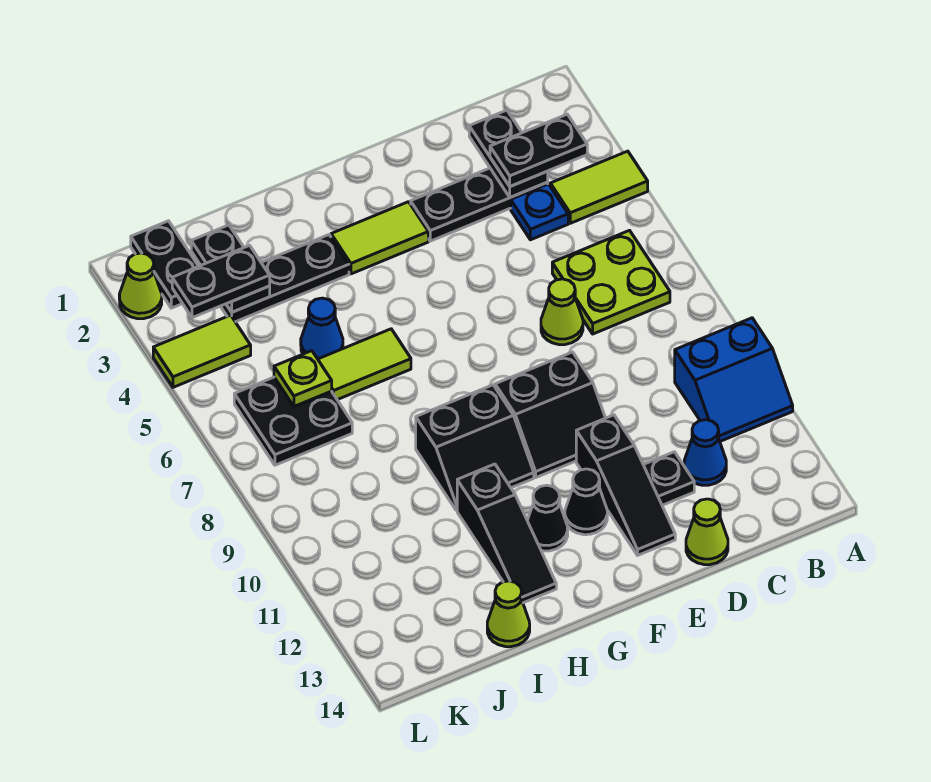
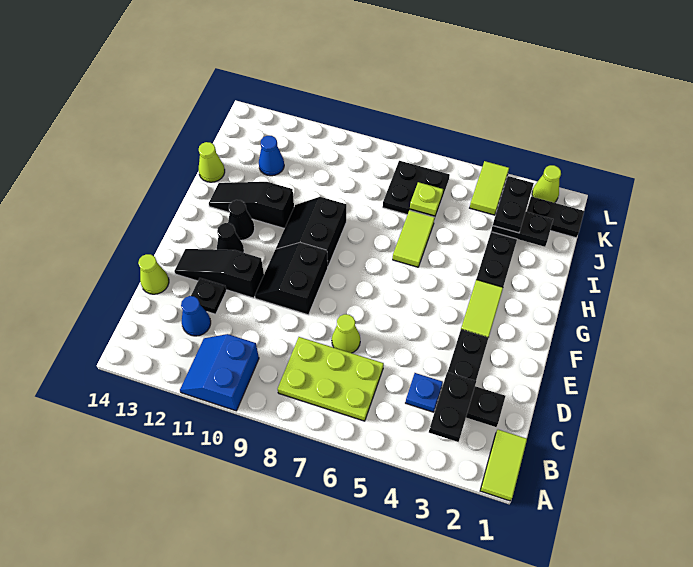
lime 1x2 tile [550,151,648,223] -> lime 1x2 tile moved to [480,430,527,501]
lime 2x2 plate [552,230,670,334] -> lime 2x3 plate [278,337,384,421]
blue 1x1 cone [301,298,343,359] -> blue 1x1 cone moved to [259,136,284,176]

